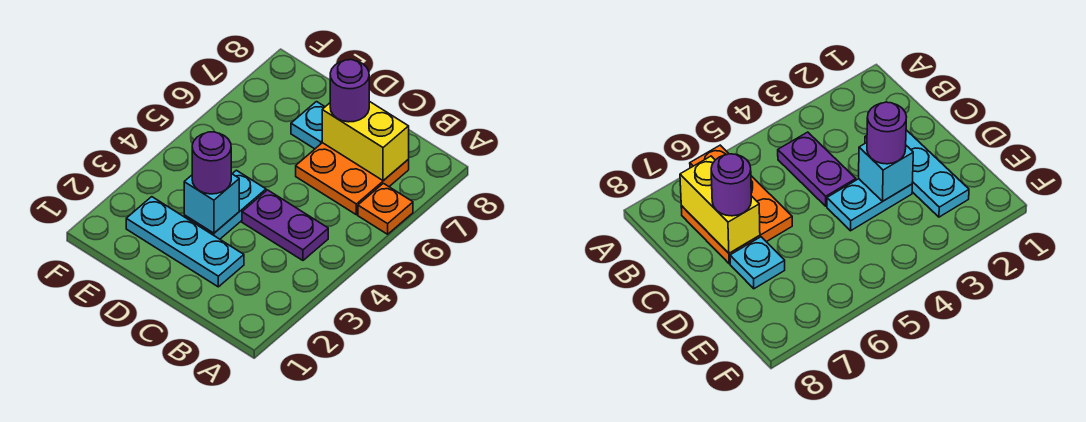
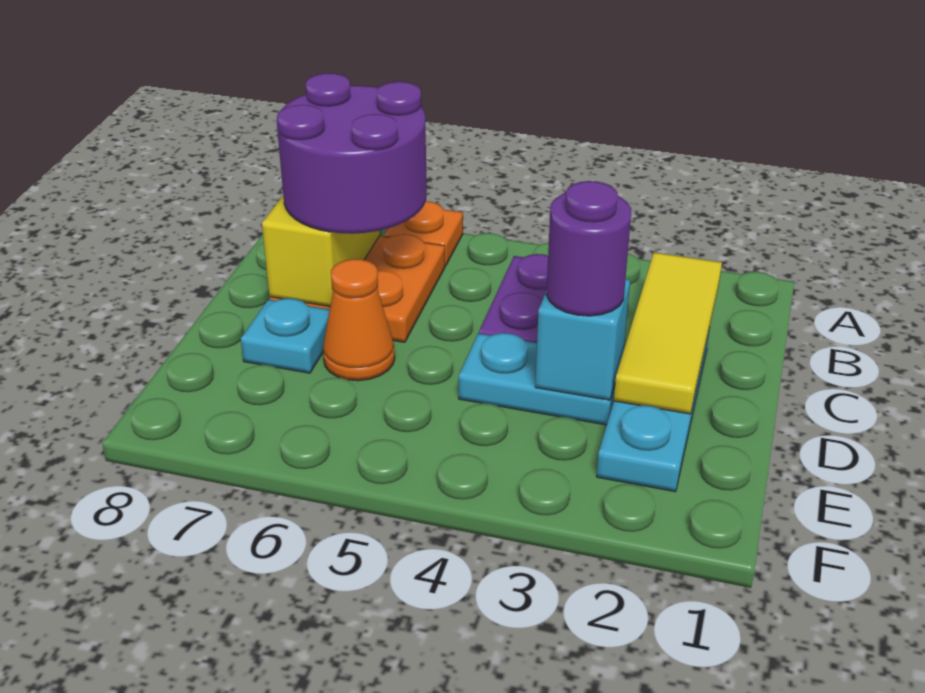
none -> yellow 1x3 tile [614,252,722,414]
purple 1x1 round brick [330,60,369,122] -> purple 2x2 round brick [277,73,427,234]
none -> orange 1x1 cone [323,259,395,381]

